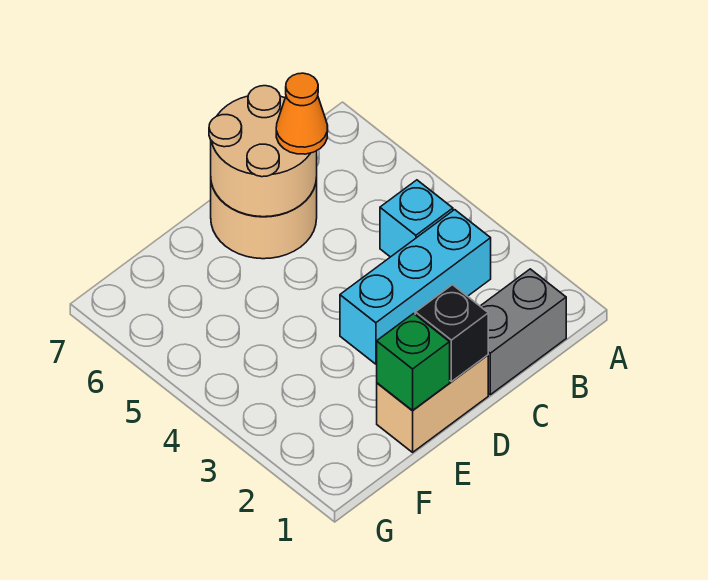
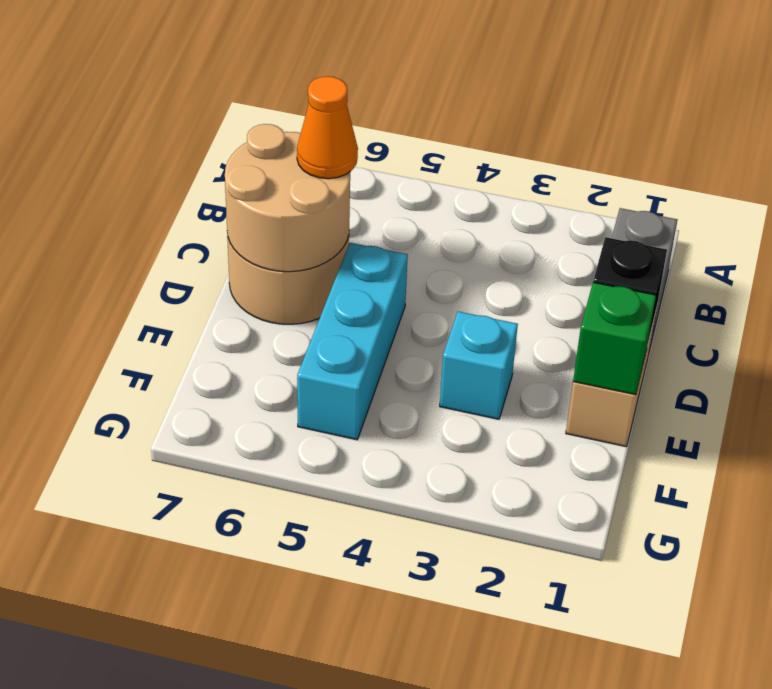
cyan 1x3 brick [340,210,491,364] -> cyan 1x3 brick moved to [297,243,408,440]
cyan 1x1 brick [380,180,453,257] -> cyan 1x1 brick moved to [440,311,518,419]

